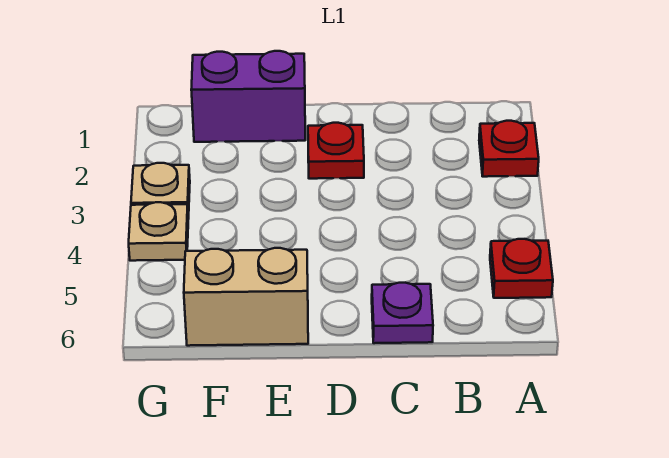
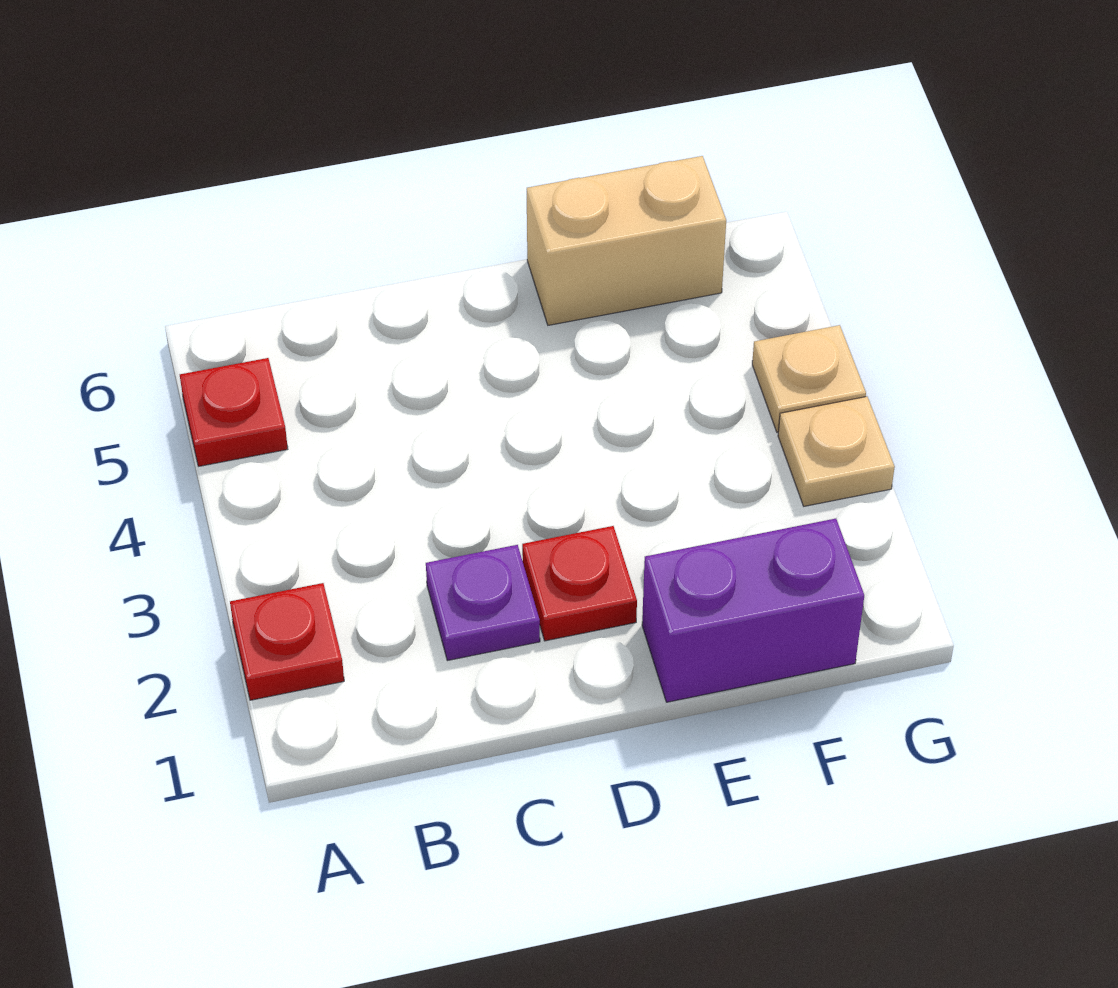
purple 1x1 plate [372,283,433,343] -> purple 1x1 plate moved to [426,545,540,661]

